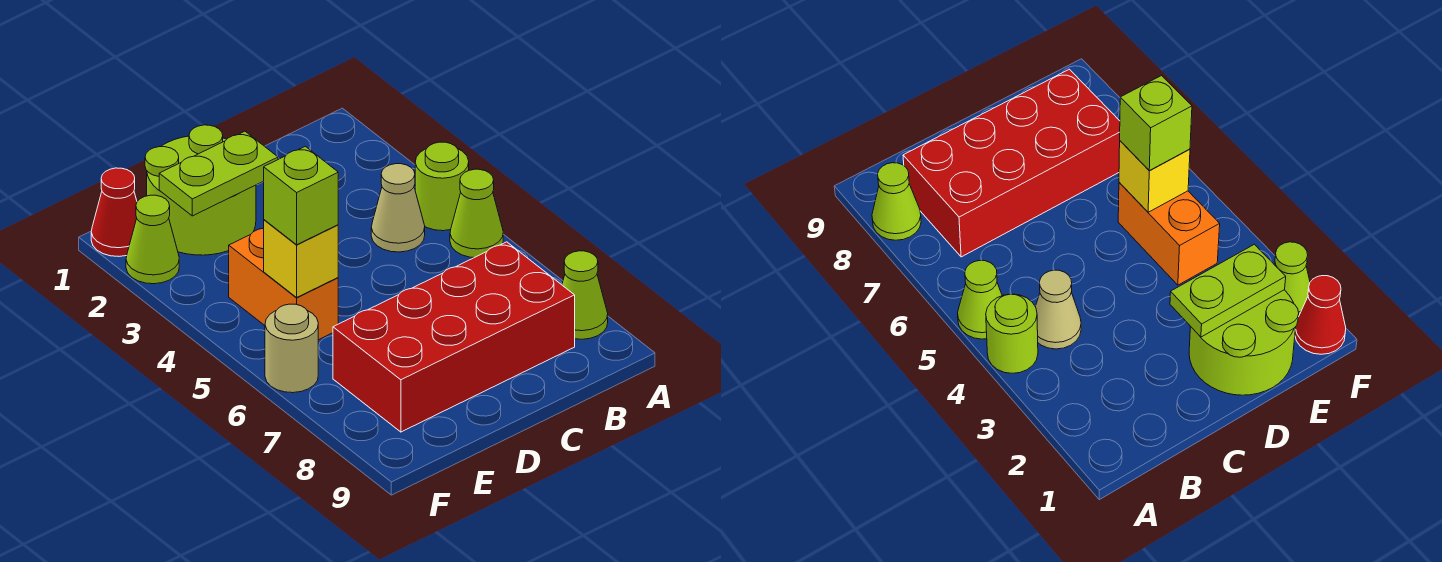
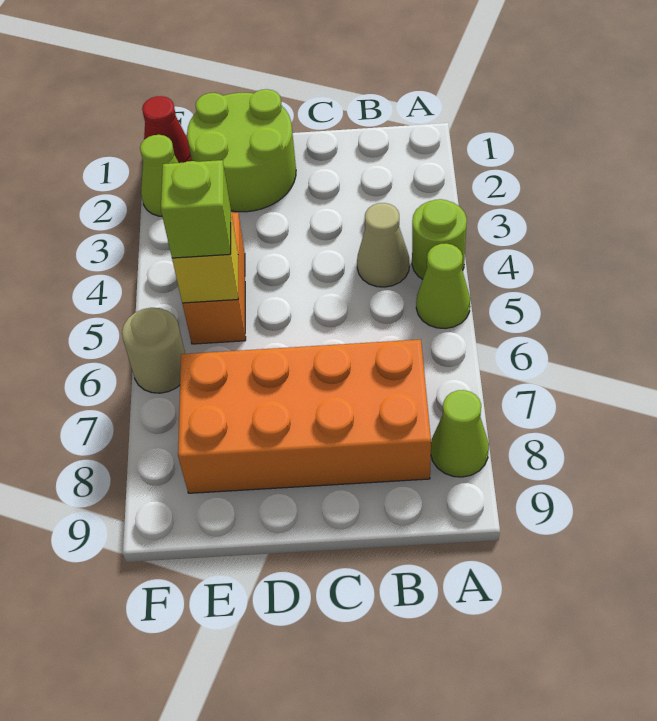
red 2x4 brick [333,242,575,432] -> orange 2x4 brick [178,339,431,493]
lime 1x2 plate [159,131,278,216] -> none

